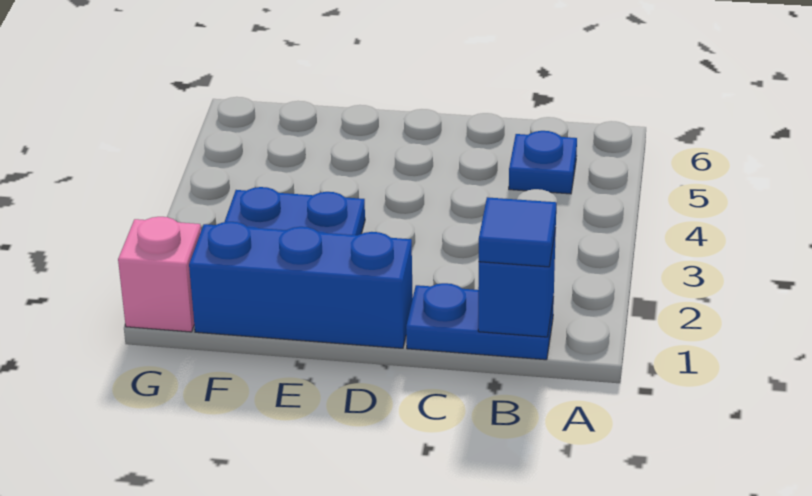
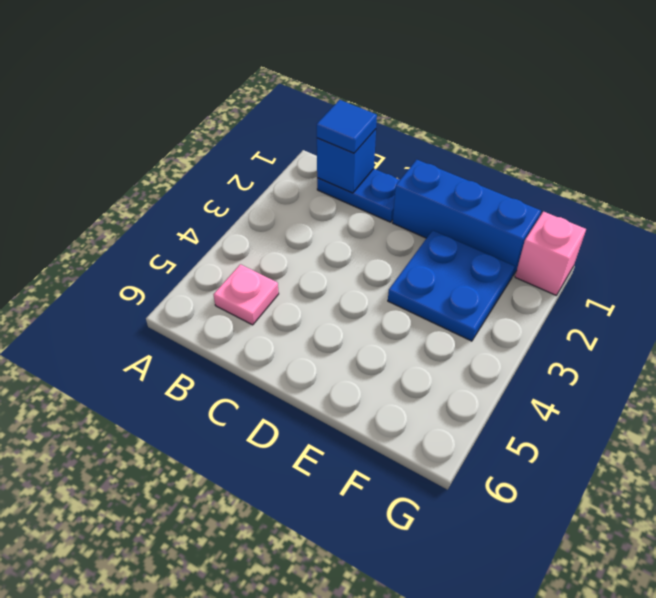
blue 1x1 plate [509,131,577,194] -> pink 1x1 plate [214,264,279,325]

